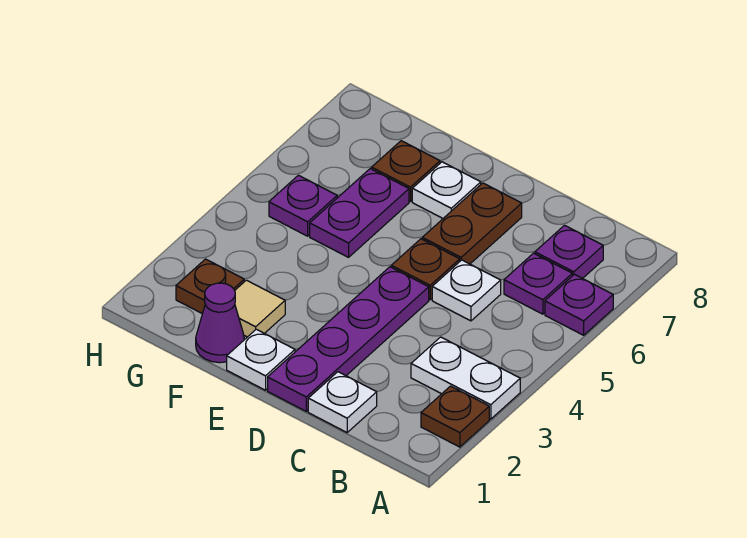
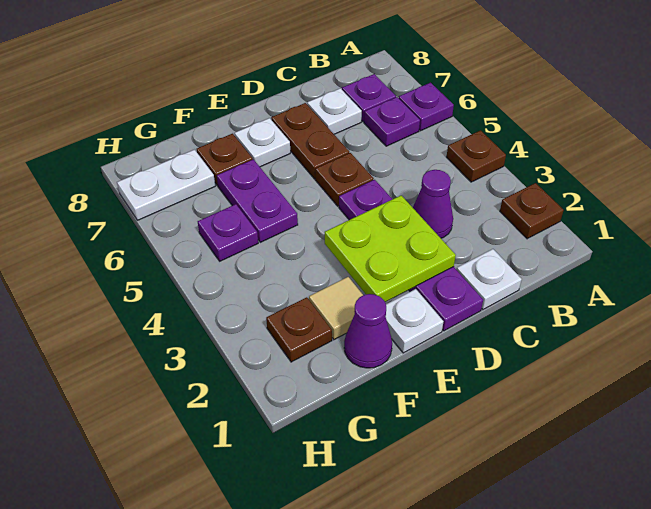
white 1x2 plate [411,337,520,419] -> white 1x2 plate moved to [117,150,215,220]
none -> brown 1x1 plate [447,130,506,182]
none -> purple 1x1 cone [413,170,453,238]
white 1x1 plate [432,260,501,321] -> white 1x1 plate moved to [307,88,362,134]
none -> lime 2x2 plate [325,196,456,302]

